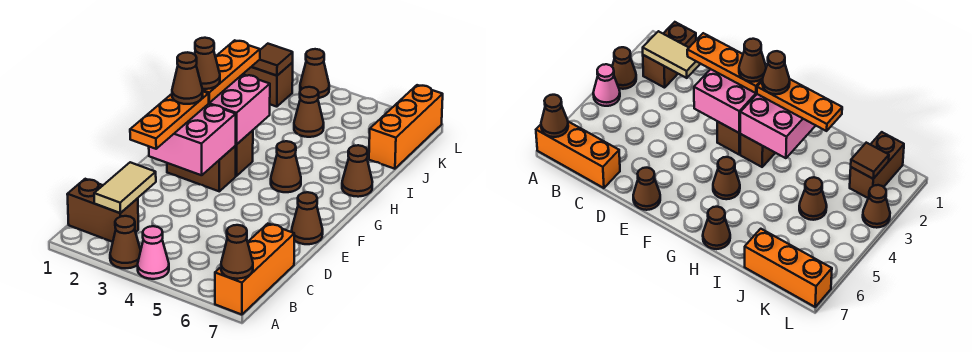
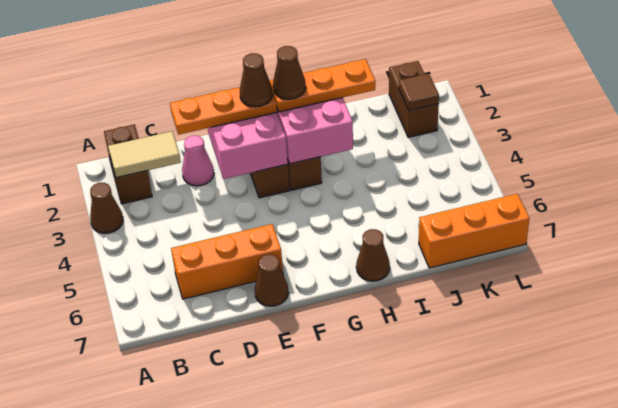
pink 1x1 cone [137,226,169,279] -> pink 1x1 cone moved to [182,136,214,186]
orange 1x3 brick [215,224,294,315] -> orange 1x3 brick moved to [171,224,283,299]
brown 1x1 cone [221,225,253,279] -> none
brown 1x1 cone [271,141,301,192] -> none
brown 1x1 cone [294,87,324,137] -> none
brown 1x1 cone [300,49,329,98] -> none

